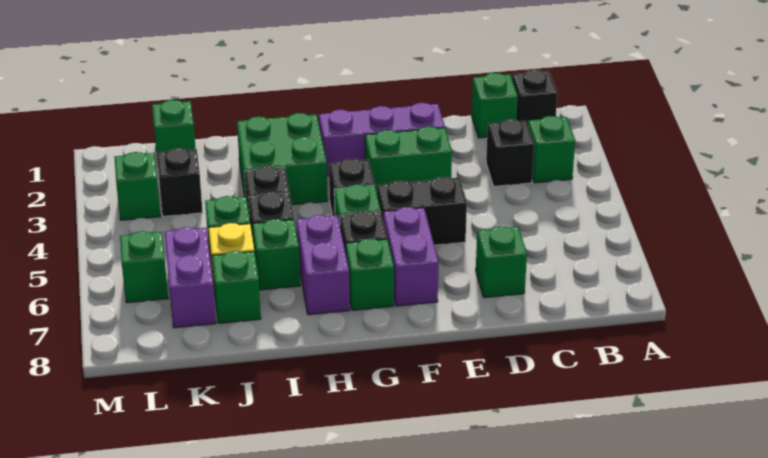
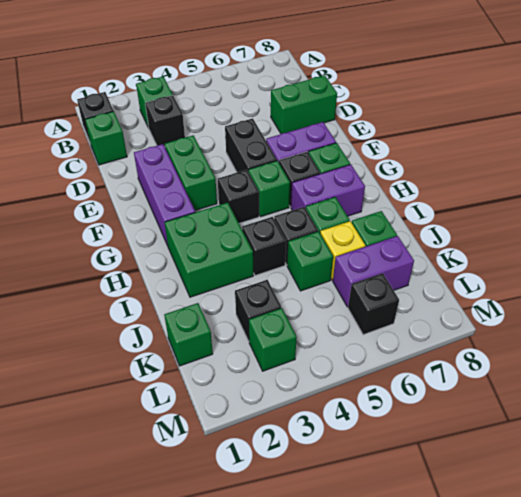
green 1x1 brick [476,226,527,298] -> green 1x2 brick [271,75,337,134]
green 1x1 brick [120,231,168,303] -> black 1x1 brick [348,273,399,335]

